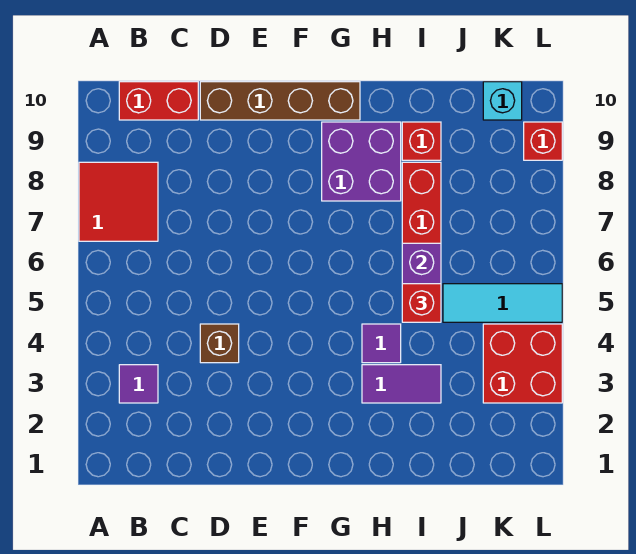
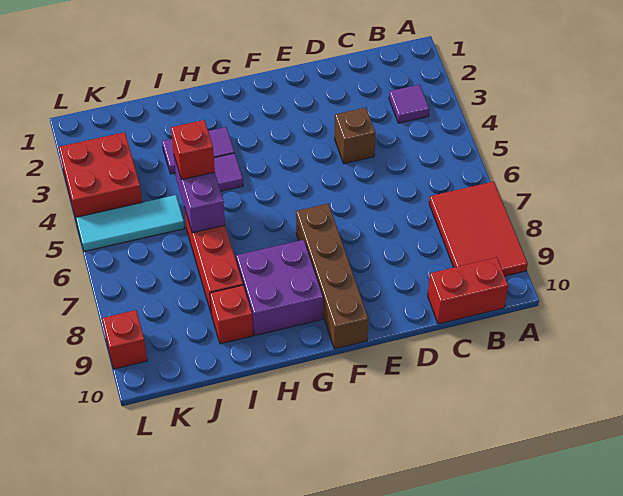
red 2x2 tile [79,162,158,241] -> red 2x3 tile [429,182,528,276]
brown 1x4 brick [200,82,360,120] -> brown 1x4 brick turned to [296,204,369,349]
cyan 1x1 brick [483,82,522,120] -> none

